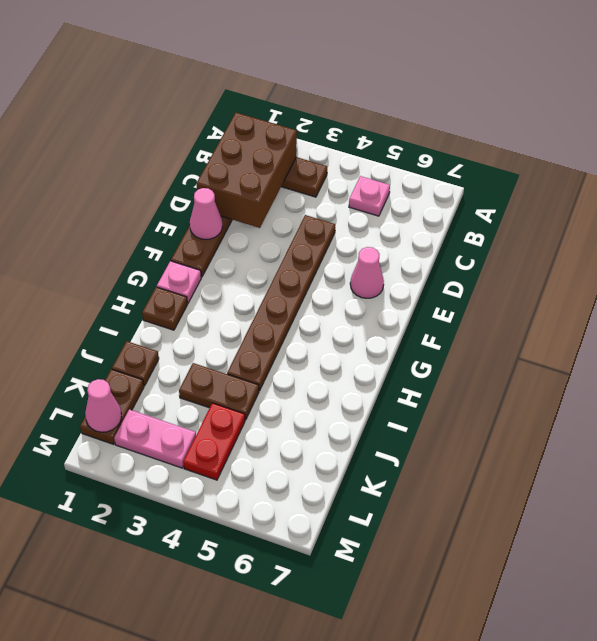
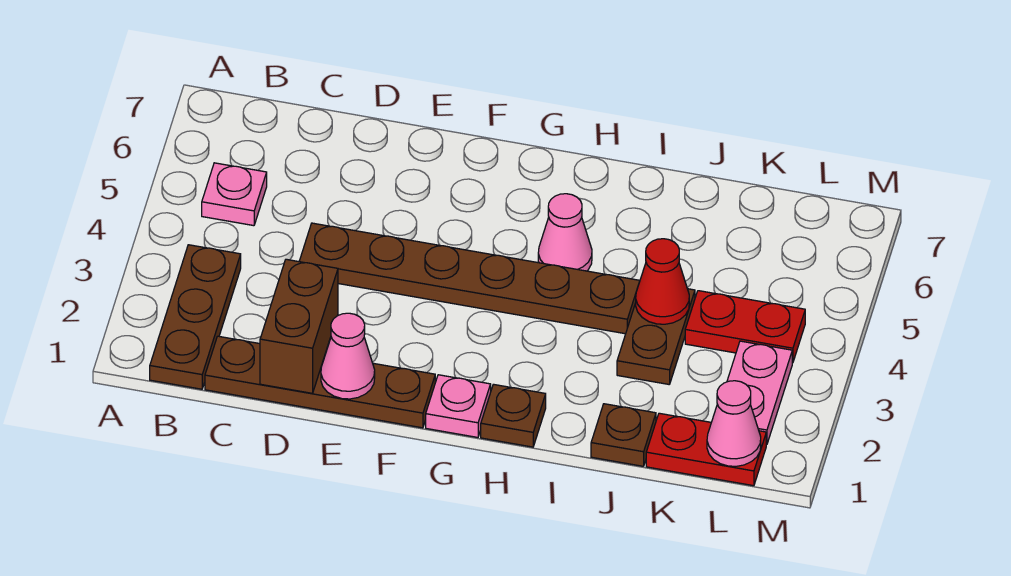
brown 2x3 brick [197,113,297,228] -> brown 1x2 brick [260,259,338,393]
pink 1x1 cone [350,247,384,298] -> pink 1x1 cone moved to [538,194,592,271]
none -> red 1x1 cone [636,239,689,324]
brown 1x2 plate [80,369,144,444] -> red 1x2 plate [646,413,766,486]

